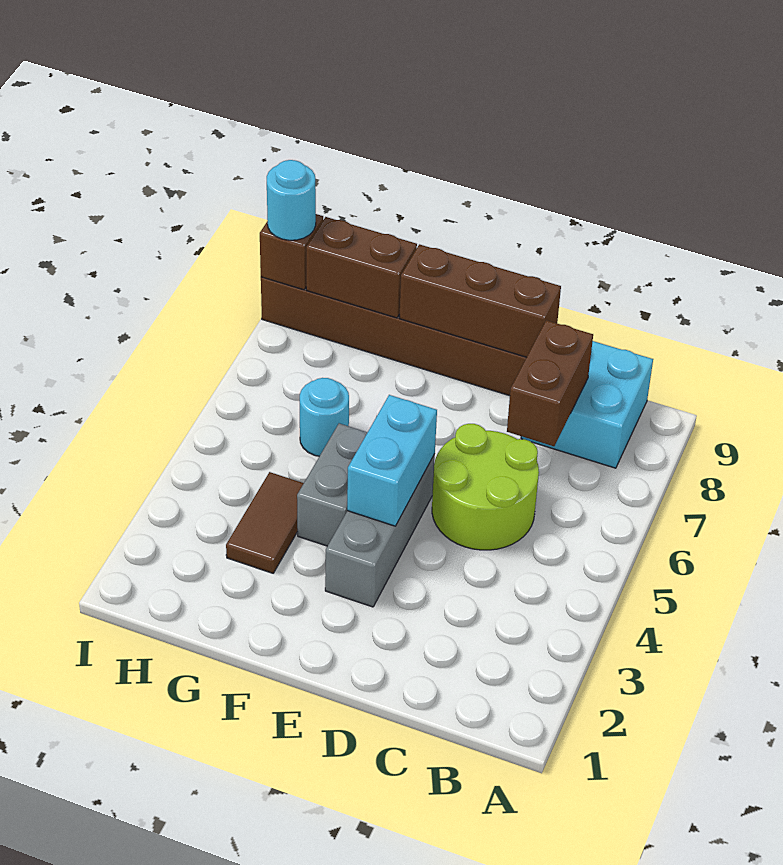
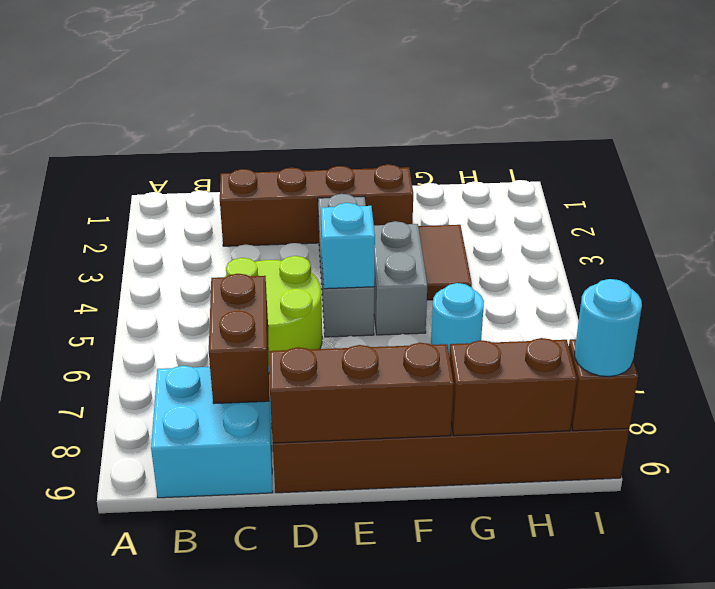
none -> brown 1x4 brick [220,164,413,246]
cyan 1x2 brick [347,395,437,526] -> cyan 1x1 brick [321,203,375,289]

